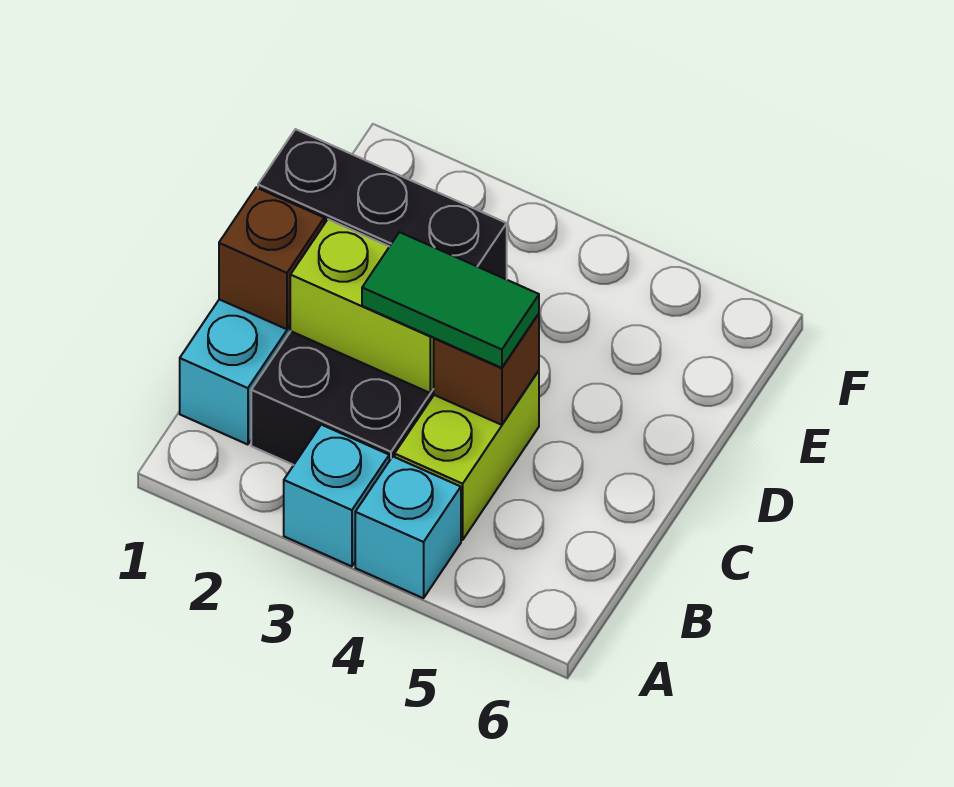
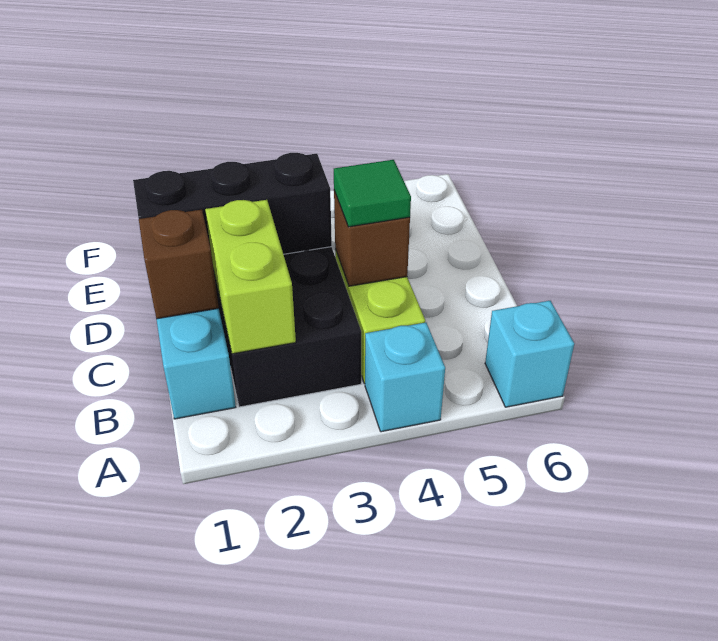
cyan 1x1 brick [284,425,389,566] -> cyan 1x1 brick moved to [485,301,574,407]
lime 1x2 brick [290,219,434,393] -> lime 1x2 brick turned to [205,200,296,354]
green 1x2 tile [362,232,539,368] -> green 1x1 tile [334,160,411,227]

